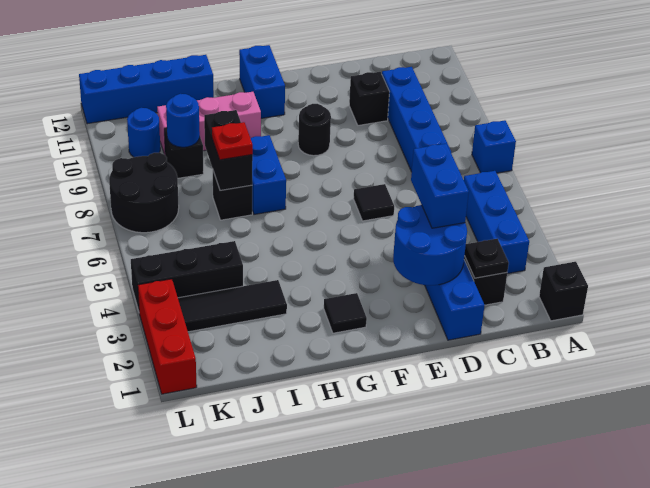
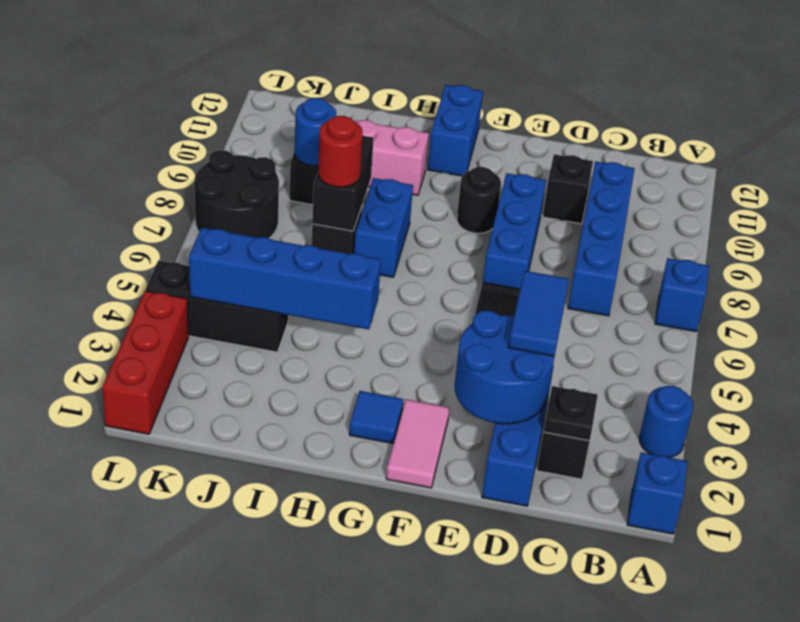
black 1x1 brick [539,262,588,321] -> blue 1x1 brick [627,452,687,534]
blue 1x3 brick [464,171,529,274] -> blue 1x3 brick moved to [483,173,546,289]
blue 1x2 brick [411,144,469,228] -> blue 1x2 tile [508,271,569,356]
none -> pink 1x2 tile [386,399,450,488]
black 1x1 tile [324,293,367,333] -> blue 1x1 tile [349,391,403,444]
black 1x3 tile [178,280,287,332] -> none
red 1x1 plate [212,122,253,160] -> red 1x1 round brick [318,116,363,187]
blue 1x4 brick [79,55,214,124] -> blue 1x4 brick moved to [189,228,381,329]
blue 1x1 round brick [127,108,160,157] -> blue 1x1 round brick moved to [639,386,693,458]

